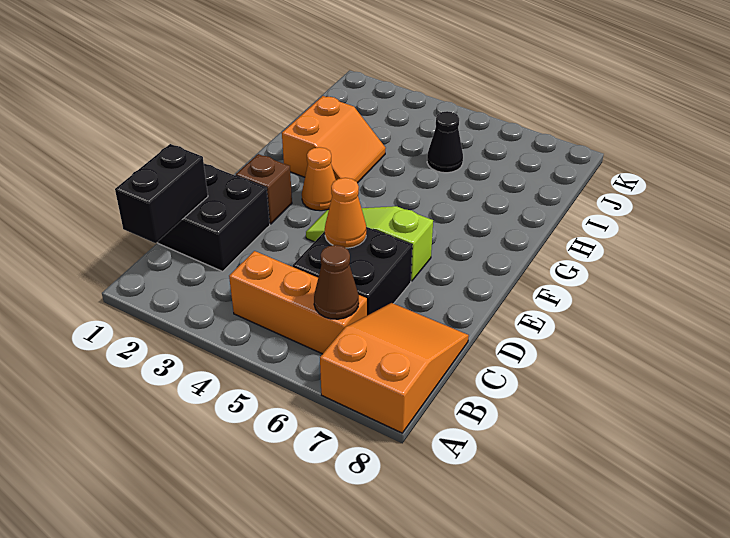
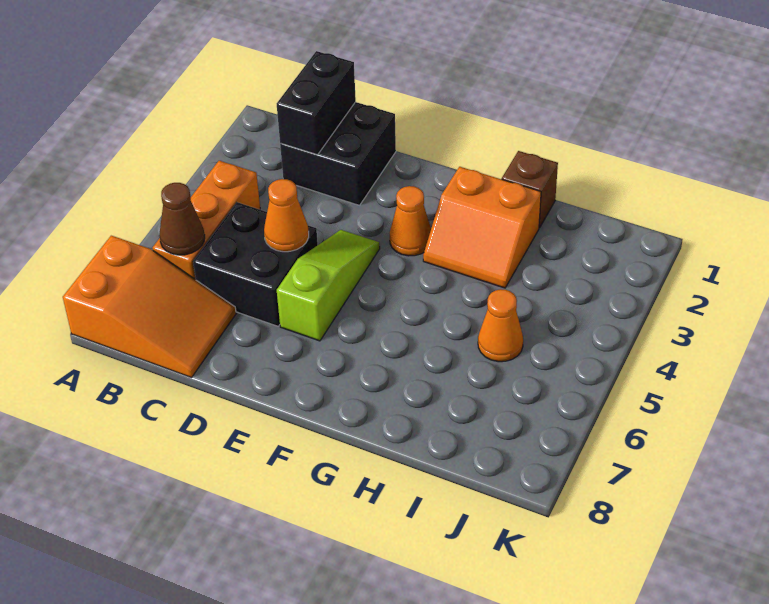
black 1x2 brick [115,144,208,243] -> black 1x2 brick turned to [277,51,356,155]
brown 1x1 brick [236,154,292,224] -> brown 1x1 brick moved to [502,151,558,228]
black 1x1 cone [427,111,463,173] -> orange 1x1 cone [478,289,523,362]

